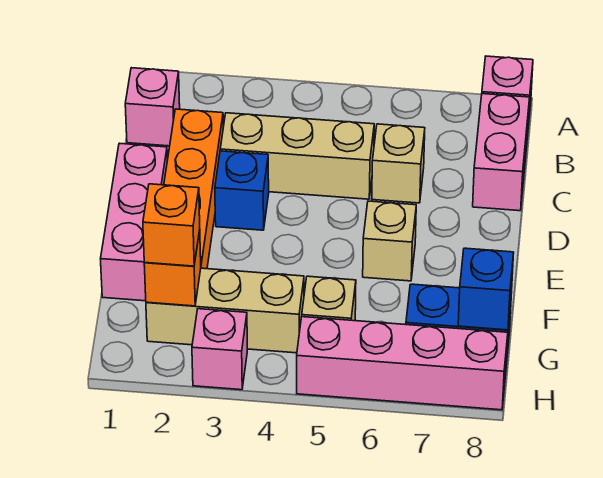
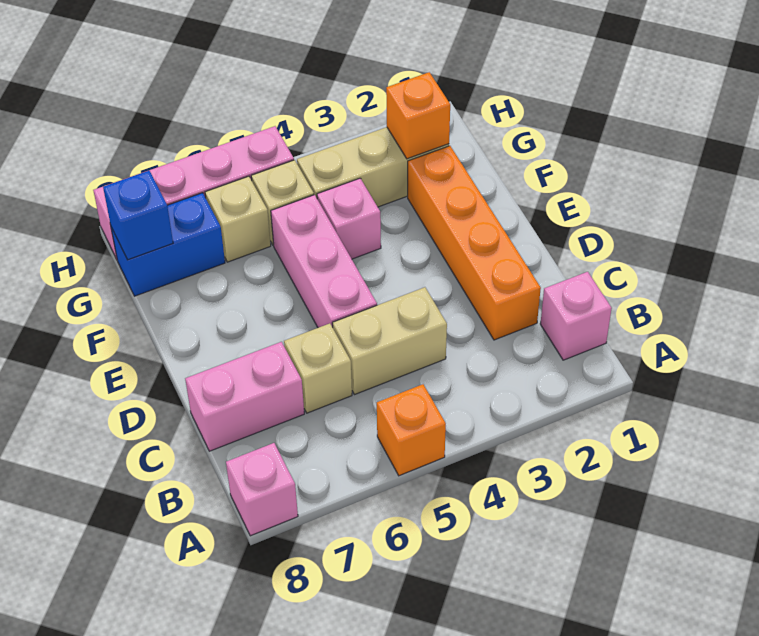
pink 1x2 brick [473,94,530,211] -> pink 1x2 brick turned to [185,342,304,451]
tan 1x3 brick [220,113,374,199] -> tan 1x2 brick [332,287,447,395]
pink 1x3 brick [101,143,167,301] -> pink 1x3 brick moved to [271,195,377,328]
blue 1x1 brick [215,151,269,230] -> none
tan 1x1 brick [363,201,416,281] -> tan 1x1 brick moved to [205,176,271,262]
orange 1x1 brick [143,184,200,266] -> orange 1x1 brick moved to [377,384,446,476]
pink 1x1 brick [192,309,247,390] -> pink 1x1 brick moved to [317,178,381,259]

